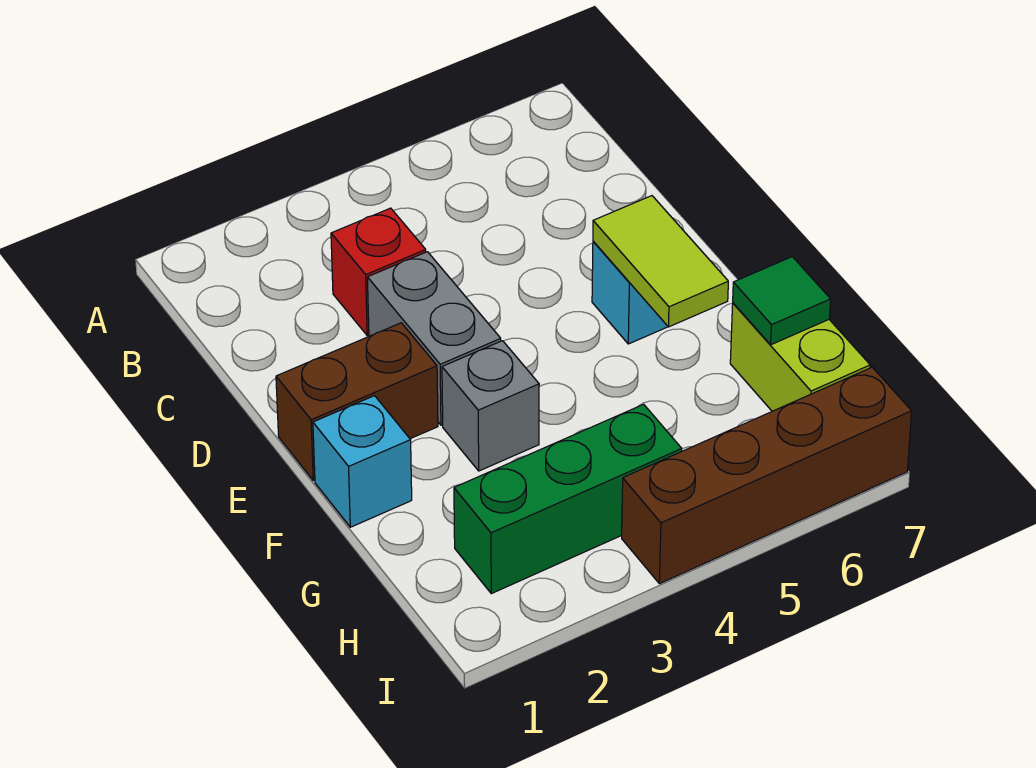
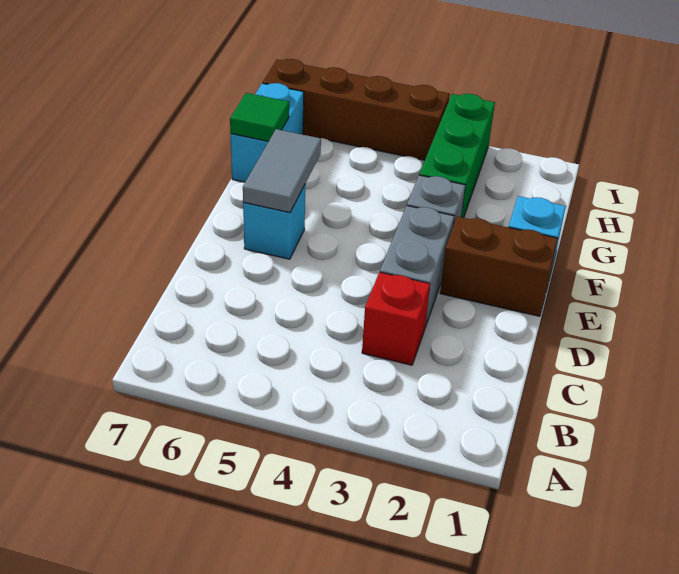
lime 1x2 tile [593,196,728,327] -> grey 1x2 tile [243,129,321,213]
lime 1x2 brick [730,303,870,411] -> cyan 1x2 brick [231,83,304,182]
green 1x3 brick [454,404,682,594] -> green 1x3 brick turned to [419,94,495,218]

